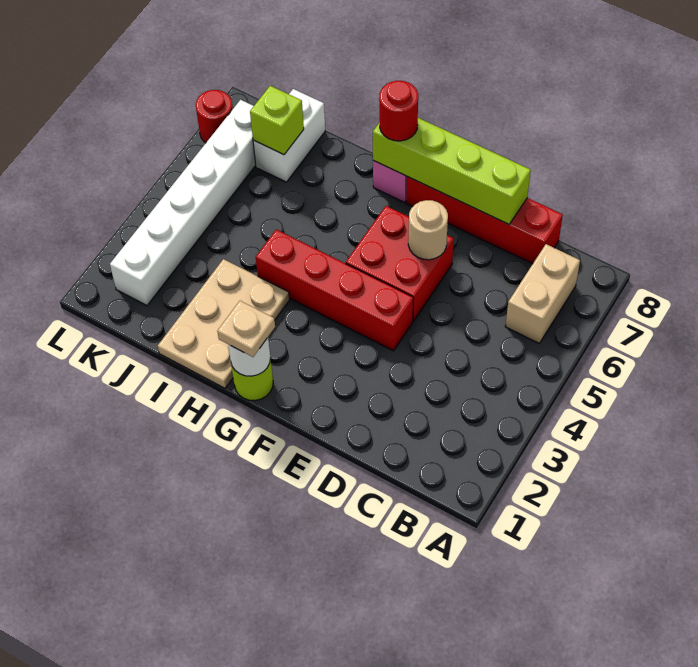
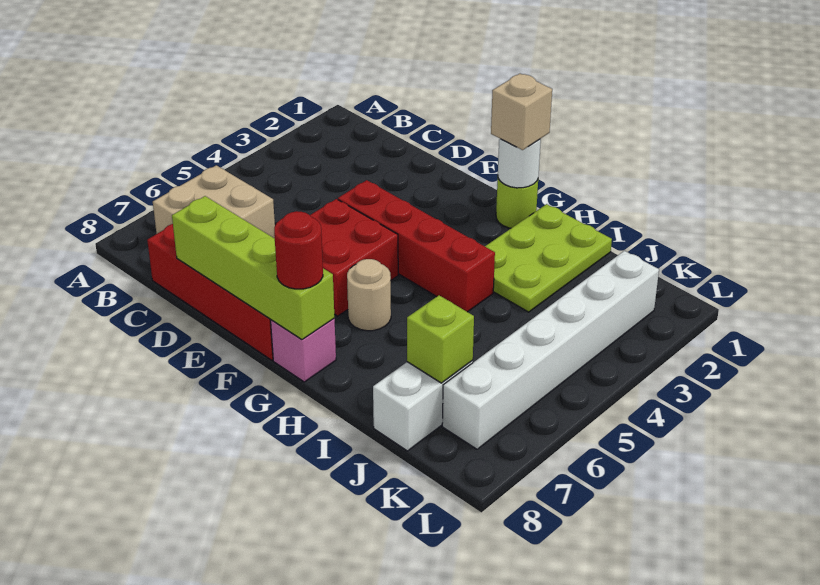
tan 1x2 brick [505,244,580,343] -> tan 2x2 brick [153,165,275,238]
tan 1x1 round brick [408,200,448,260] -> tan 1x1 round brick moved to [347,259,391,331]
tan 1x1 plate [217,301,275,357] -> tan 1x1 brick [491,74,552,150]
tan 2x3 plate [158,259,289,388] -> lime 2x3 plate [485,204,612,312]
red 1x1 round brick [196,90,233,143] -> none

